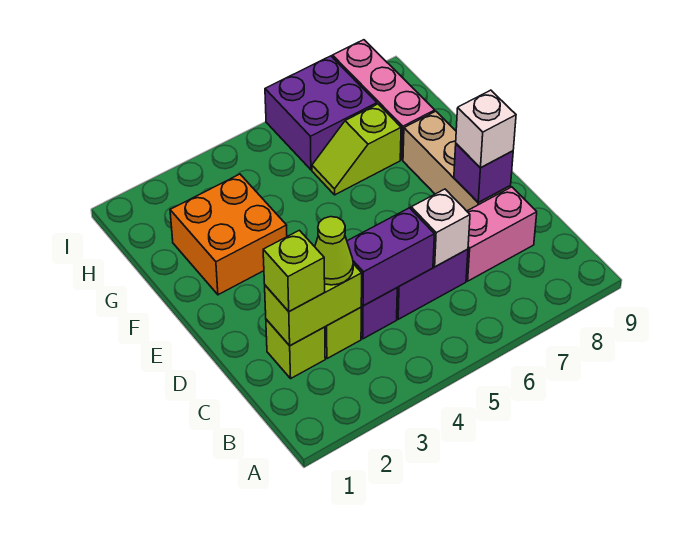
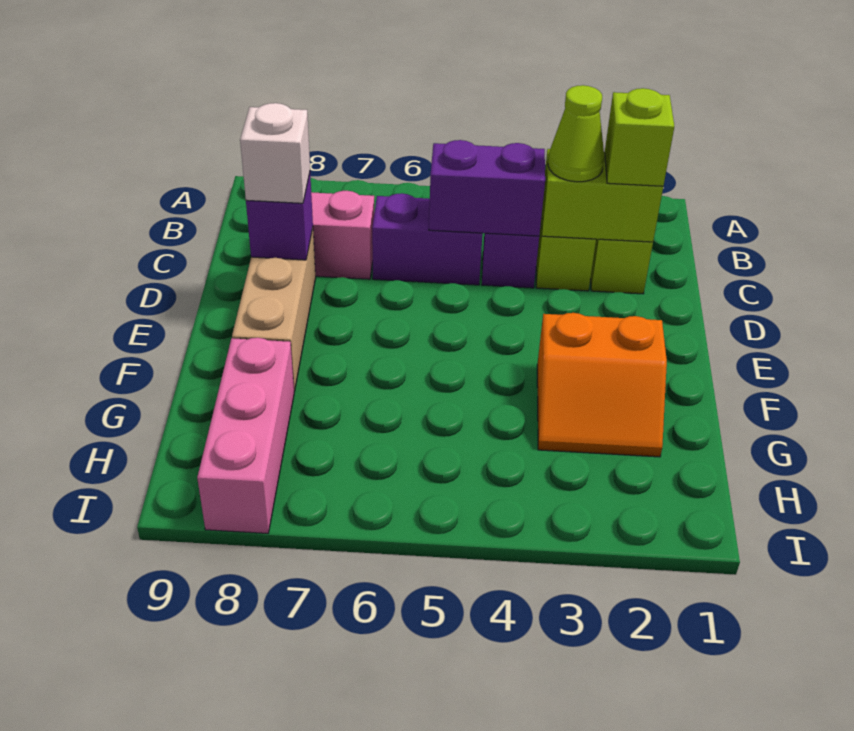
white 1x1 brick [411,189,470,267] -> none
orange 2x2 brick [170,174,287,295] -> orange 2x2 slope [537,313,667,457]
lime 1x2 slope [312,104,401,195] -> none
purple 2x2 brick [265,56,377,170] -> none

